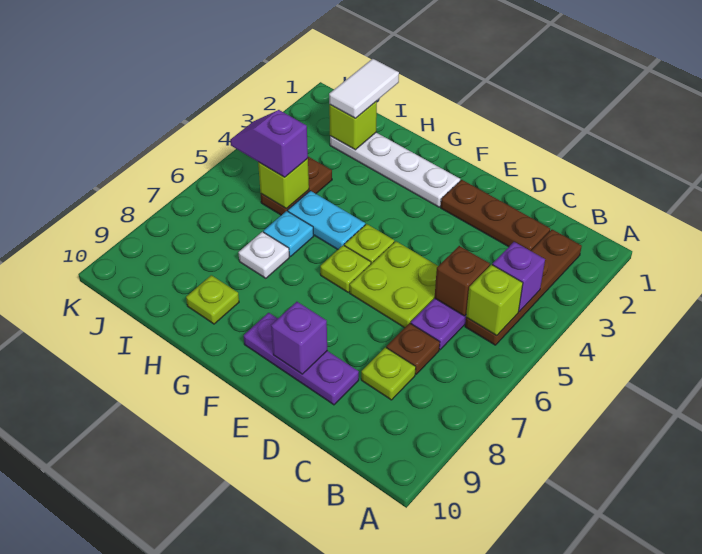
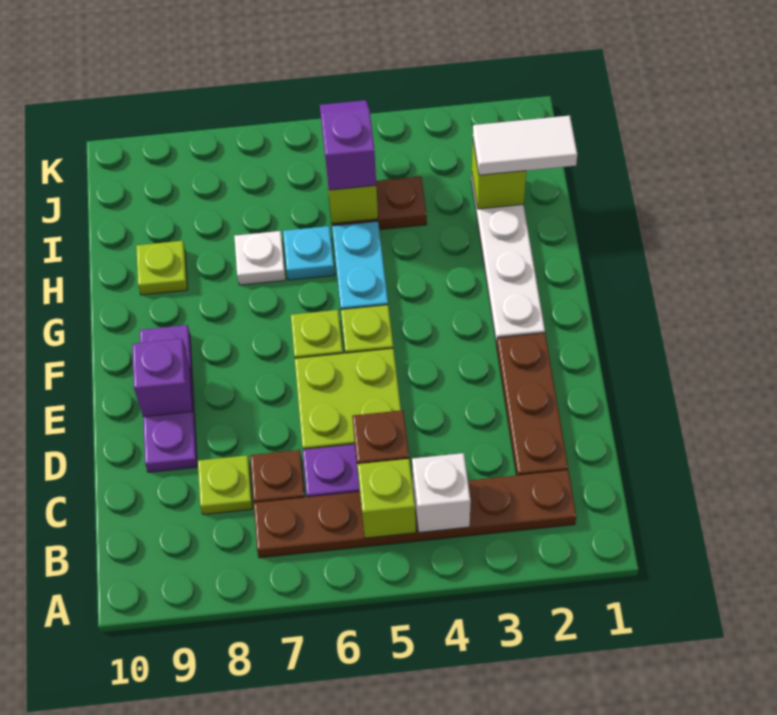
brown 1x4 plate [465,230,582,345] -> brown 1x6 plate [254,470,576,558]
purple 1x1 brick [492,242,545,312] -> white 1x1 brick [412,453,471,533]

